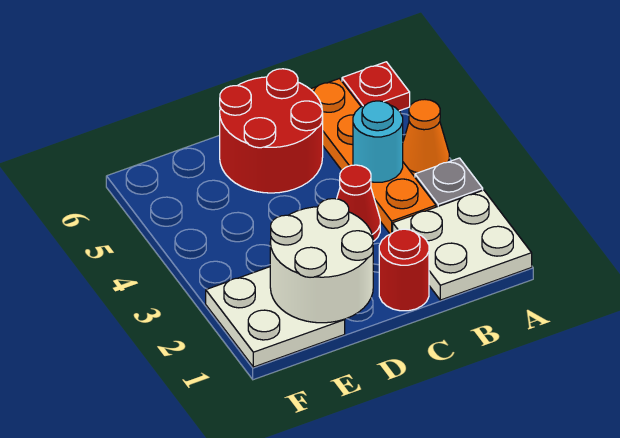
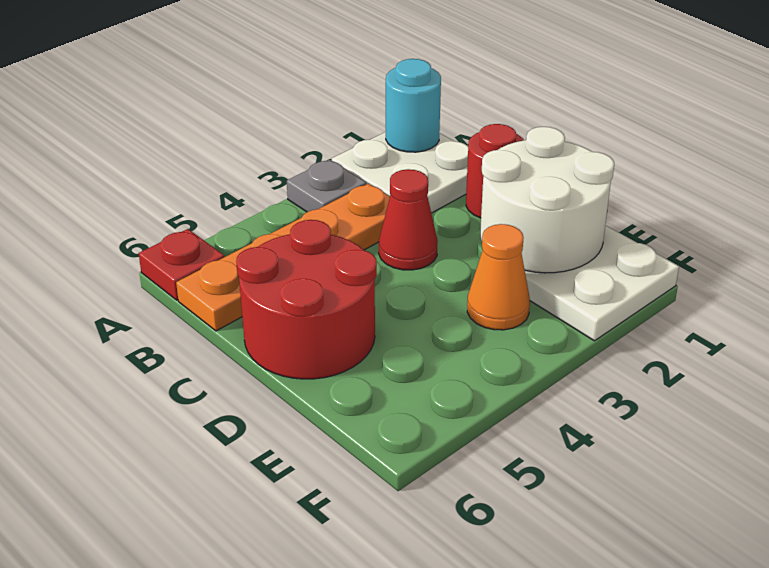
orange 1x1 cone [403,100,449,177] -> orange 1x1 cone moved to [467,224,530,330]
cyan 1x1 round brick [353,101,403,182] -> cyan 1x1 round brick moved to [386,59,441,152]

